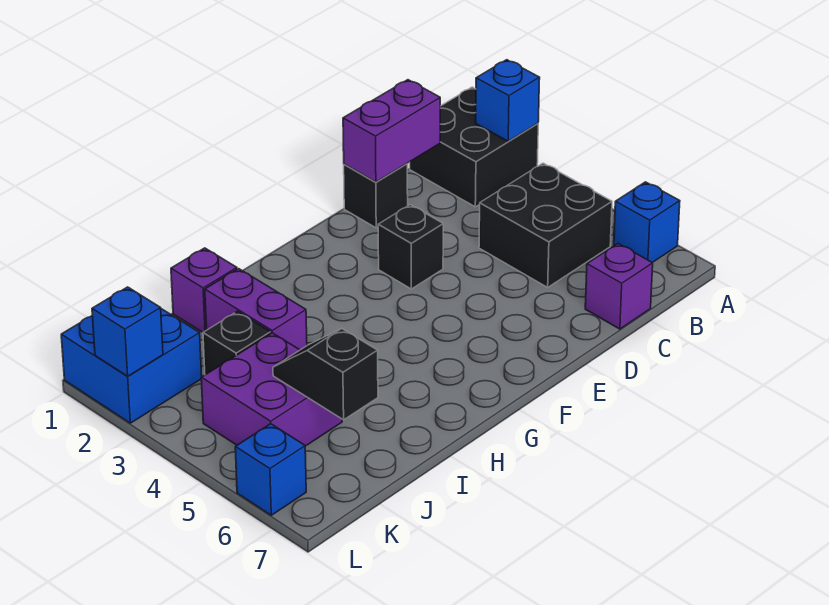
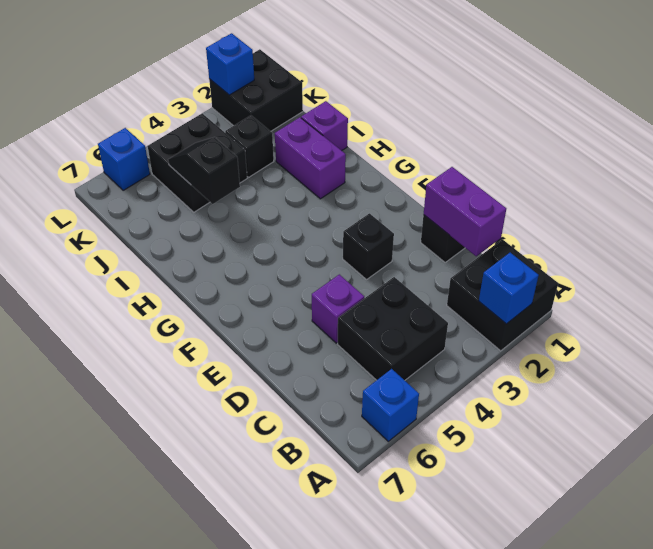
purple 1x1 brick [585,244,653,329] -> purple 1x1 brick moved to [312,274,364,343]
purple 1x2 brick [205,269,307,350] -> purple 1x2 brick turned to [275,117,346,199]
purple 2x2 brick [201,333,342,446] -> black 2x2 brick [148,114,247,212]
black 1x2 slope [273,329,378,420] -> black 1x2 slope turned to [168,137,240,204]
blue 2x2 brick [61,309,202,423] -> black 2x2 brick [209,49,303,131]

